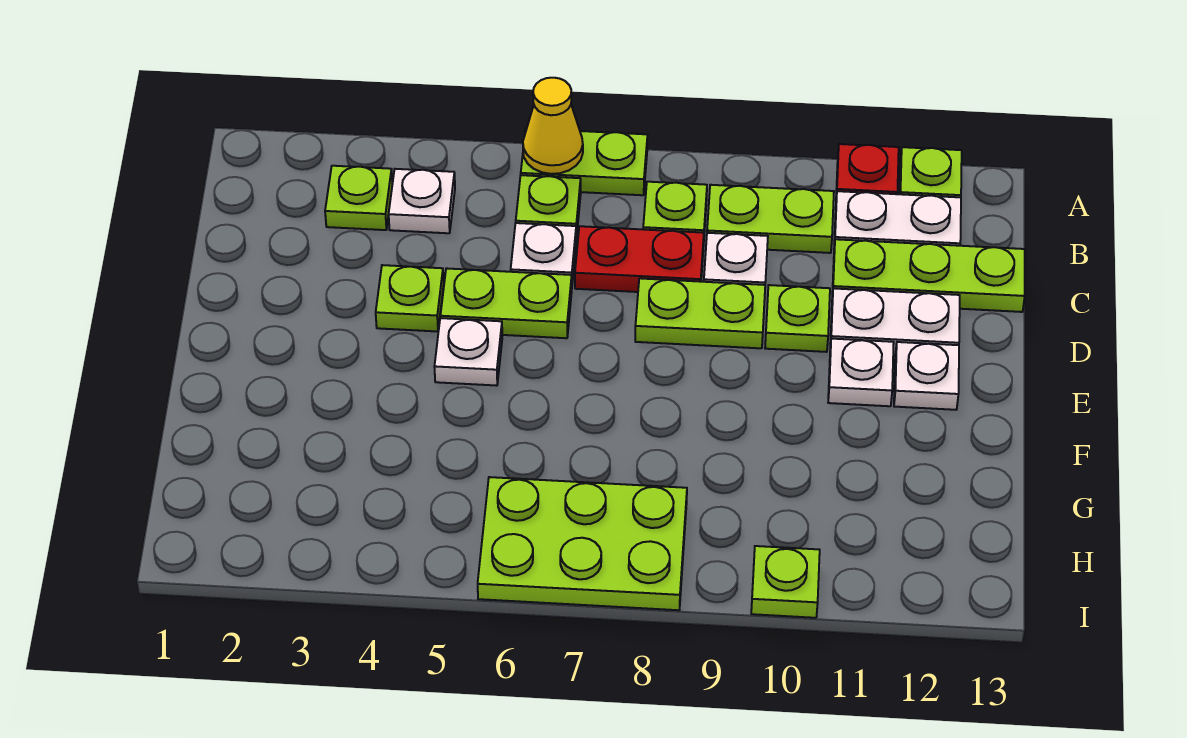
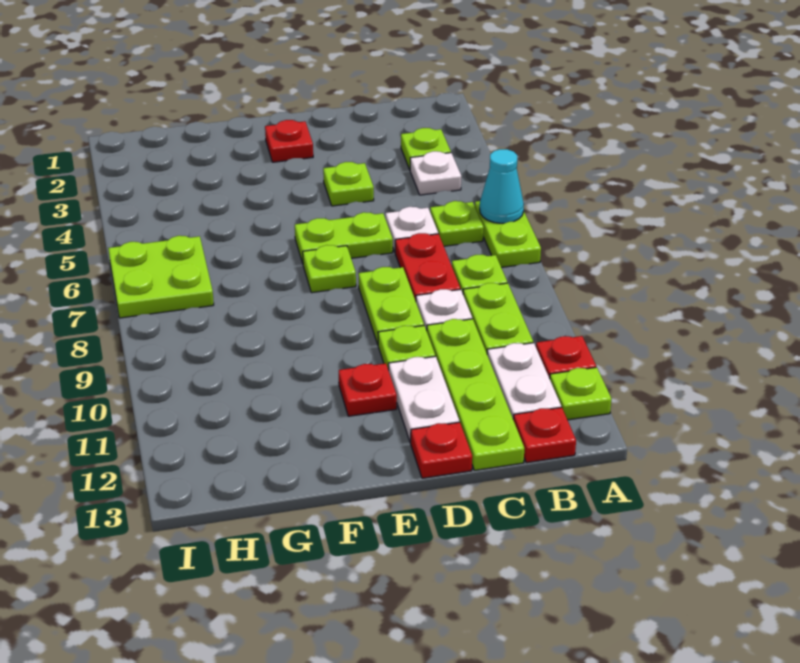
yellow 1x1 cone [523,78,583,174] -> cyan 1x1 cone [480,149,524,223]
none -> red 1x1 plate [513,407,576,463]
lime 1x3 plate [832,239,1025,312] -> lime 1x4 plate [427,319,524,470]
lime 1x2 plate [440,268,572,338] -> lime 1x2 plate turned to [295,212,393,263]
none -> red 1x1 plate [411,422,472,478]
none -> red 1x1 plate [265,120,313,162]
white 1x1 plate [434,318,502,386] -> none
white 1x1 plate [828,339,894,406] -> red 1x1 plate [339,363,397,416]
white 1x1 plate [894,342,959,410] -> none
lime 2x3 plate [478,477,687,610] -> lime 2x2 plate [108,236,214,318]
lime 1x1 plate [751,546,820,618] -> lime 1x1 plate moved to [303,245,356,293]

